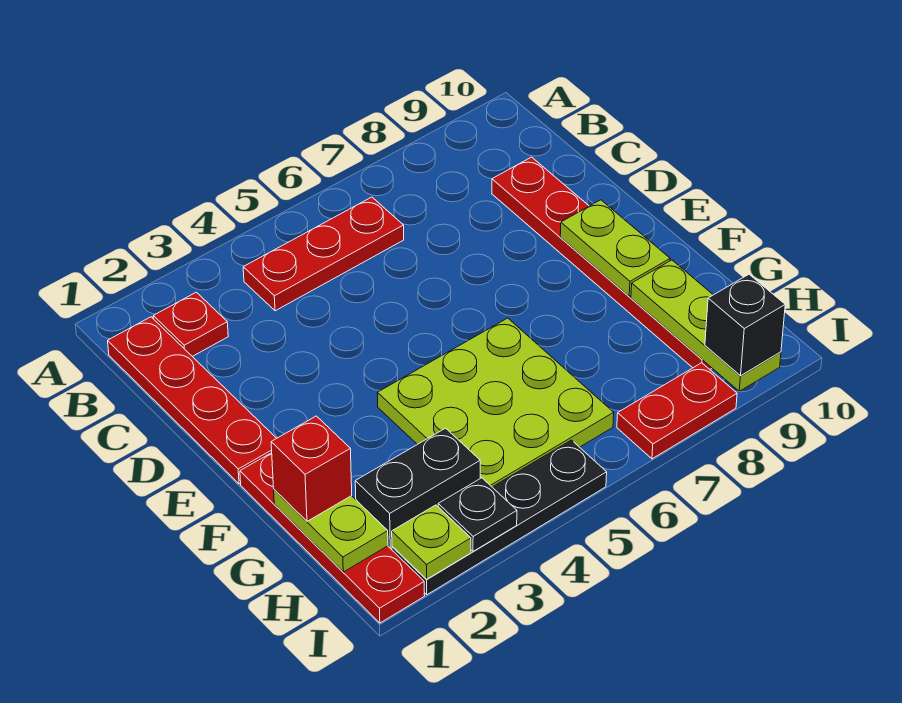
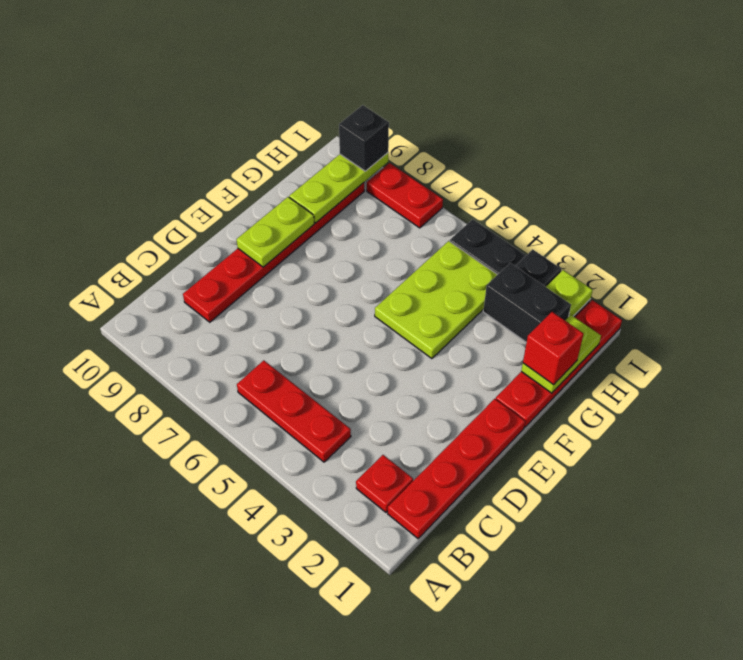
lime 3x3 plate [377,318,614,487] -> lime 2x3 plate [375,241,498,359]

